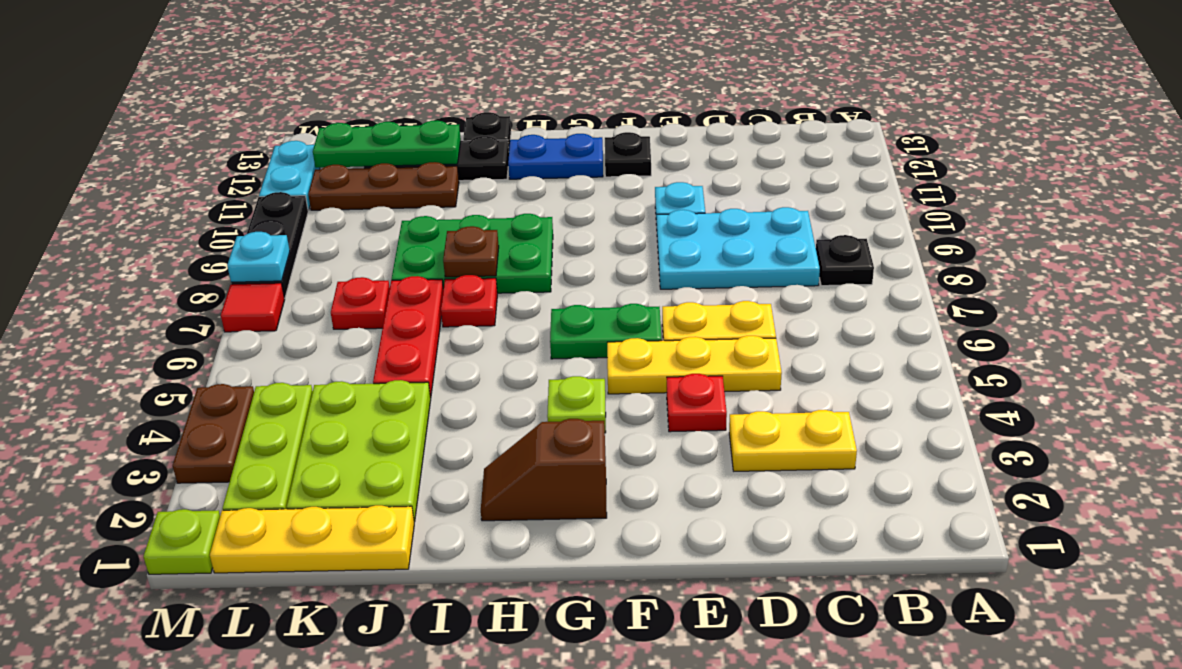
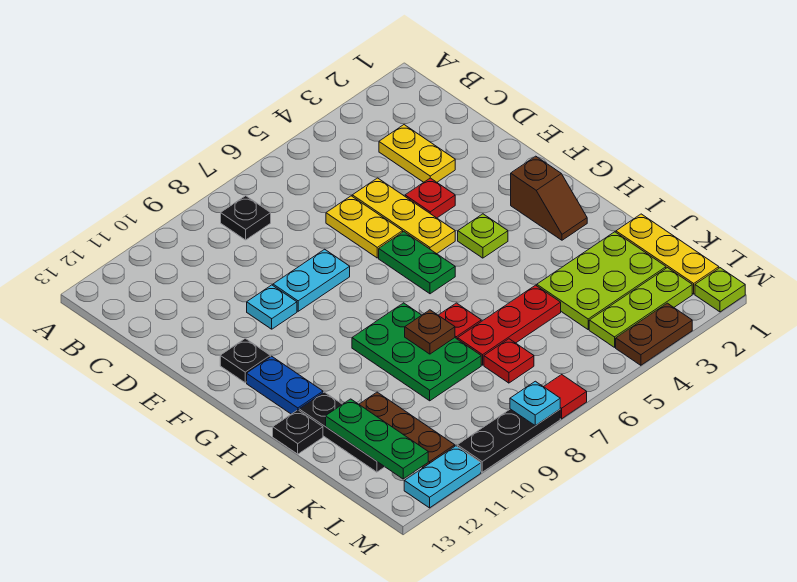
cyan 2x3 plate [657,207,820,289] -> cyan 1x2 plate [273,249,350,311]

